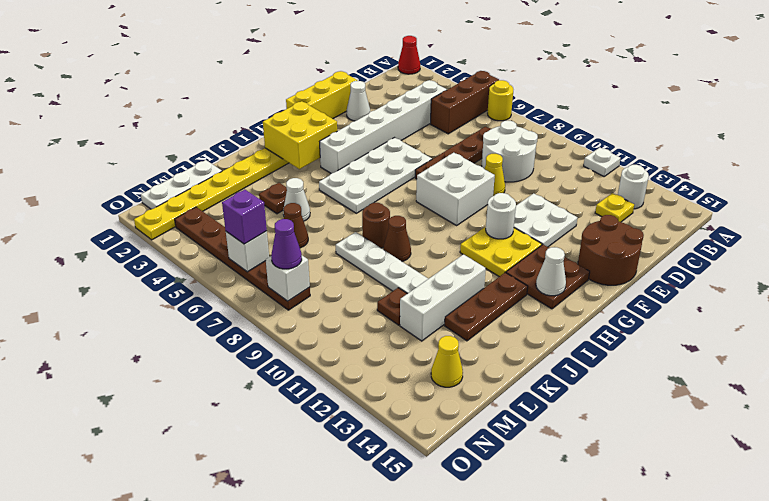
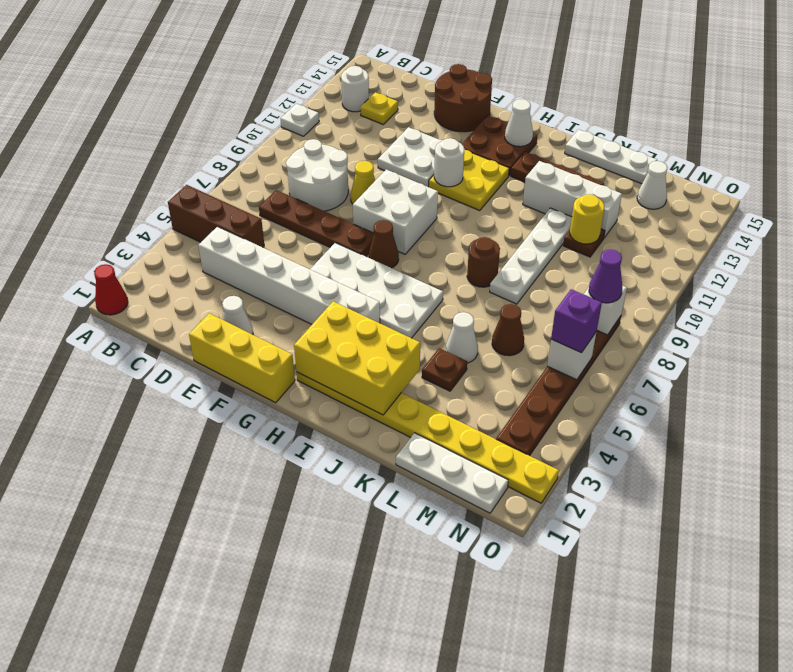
yellow 1x1 round brick [488,80,513,121] -> yellow 1x1 round brick moved to [570,194,604,244]
yellow 2x2 brick [263,101,337,169] -> yellow 2x3 brick [294,301,420,415]
brown 1x1 cone [383,216,411,261] -> brown 1x1 cone moved to [369,220,399,268]
none -> white 1x3 plate [565,129,657,184]
yellow 1x1 cone [431,336,463,387] -> white 1x1 cone [637,161,668,209]

